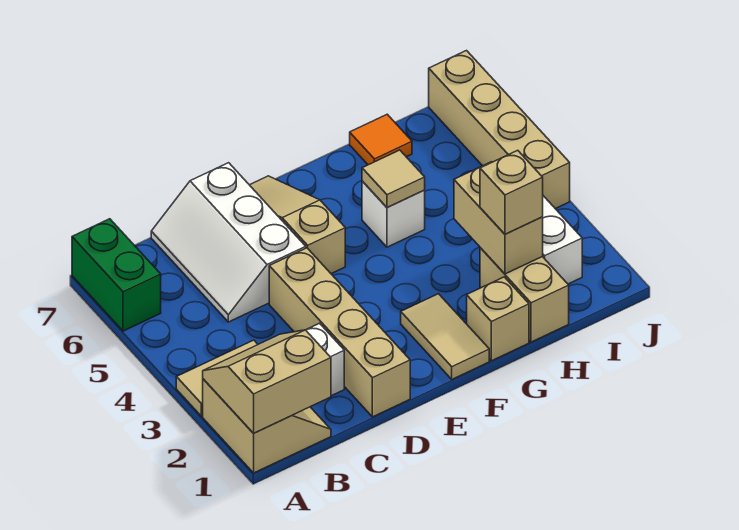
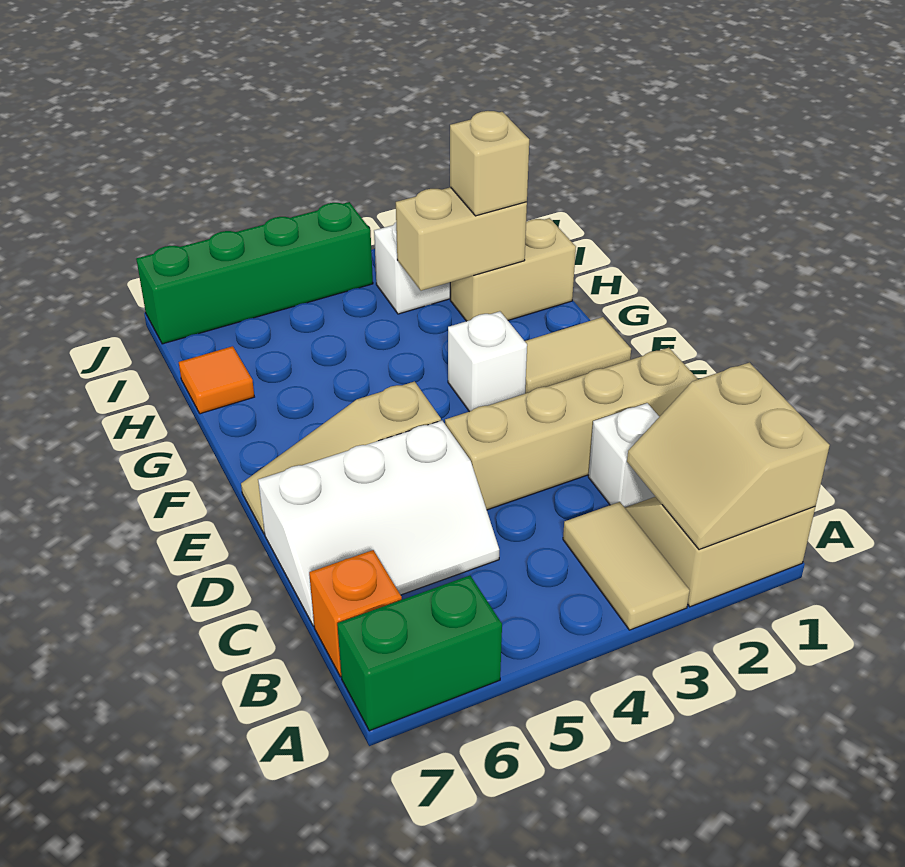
none -> orange 1x1 brick [309,550,402,677]
tan 1x1 brick [467,277,529,361] -> none
white 1x1 brick [362,181,425,247] -> white 1x1 brick moved to [448,311,527,412]
tan 1x1 tile [362,150,425,208] -> none
tan 1x4 brick [429,51,570,209] -> green 1x4 brick [136,202,373,344]

